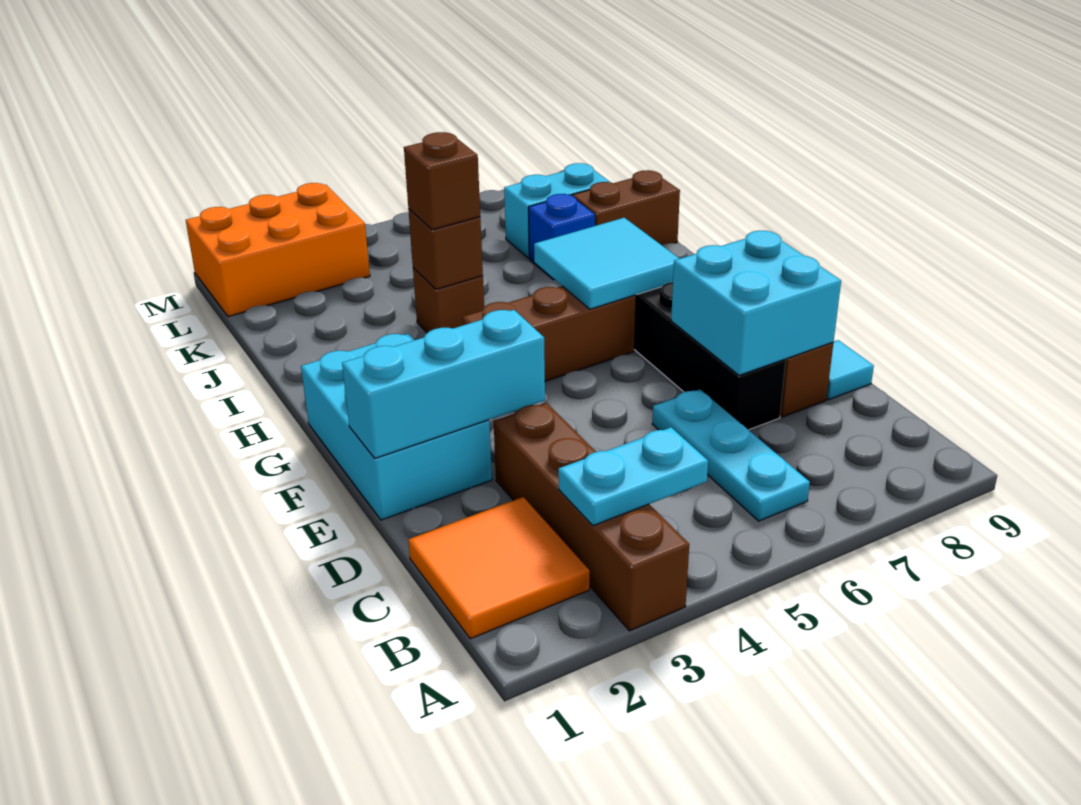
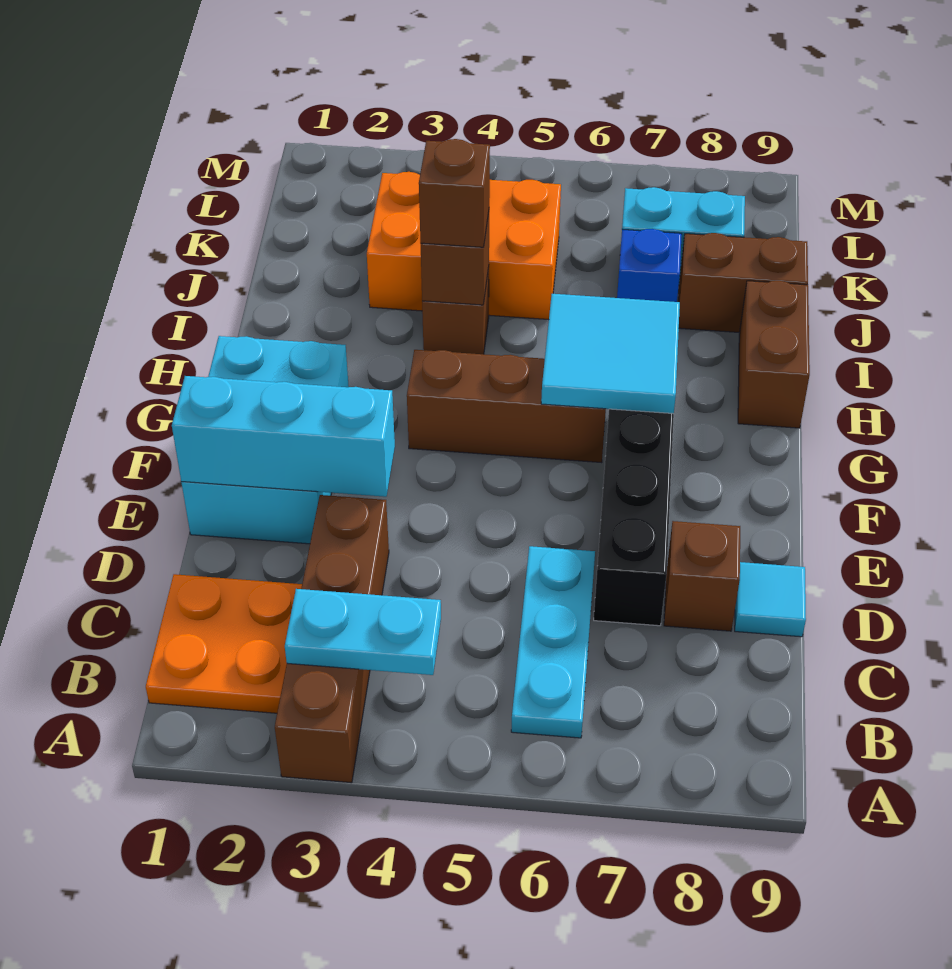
orange 2x2 tile [408,497,590,639] -> orange 2x2 plate [146,574,302,713]
cyan 2x2 brick [671,231,841,375] -> none
none -> brown 1x2 brick [738,281,810,428]
orange 2x3 brick [186,183,370,317] -> orange 2x3 brick moved to [367,172,561,320]

